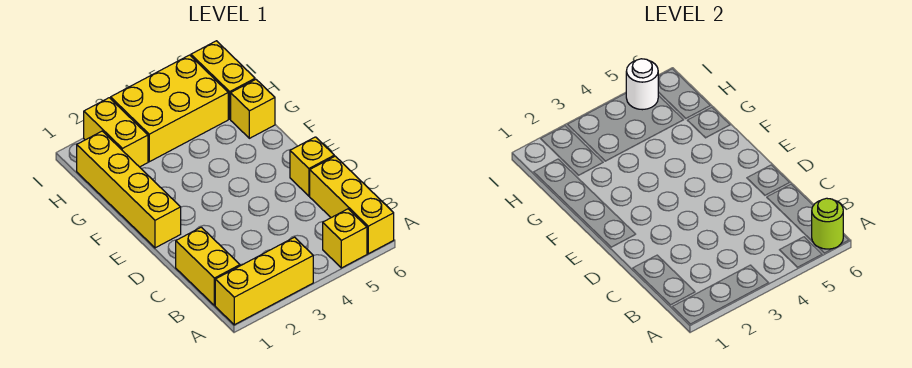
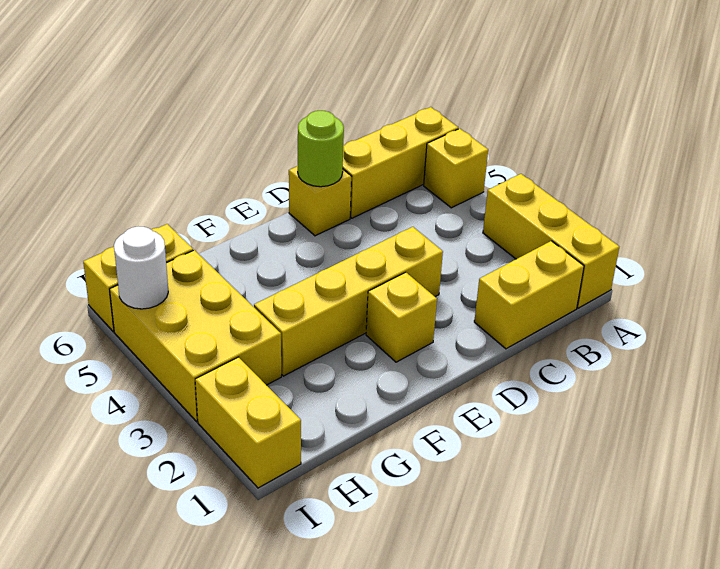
lime 1x1 round brick [812,198,843,249] -> lime 1x1 round brick moved to [298,111,344,187]
yellow 1x4 brick [77,131,181,248] -> yellow 1x4 brick moved to [254,227,443,376]
yellow 1x1 brick [231,79,275,138] -> yellow 1x1 brick moved to [366,272,437,362]
yellow 1x2 brick [84,98,148,167] -> yellow 1x2 brick turned to [195,357,301,488]

